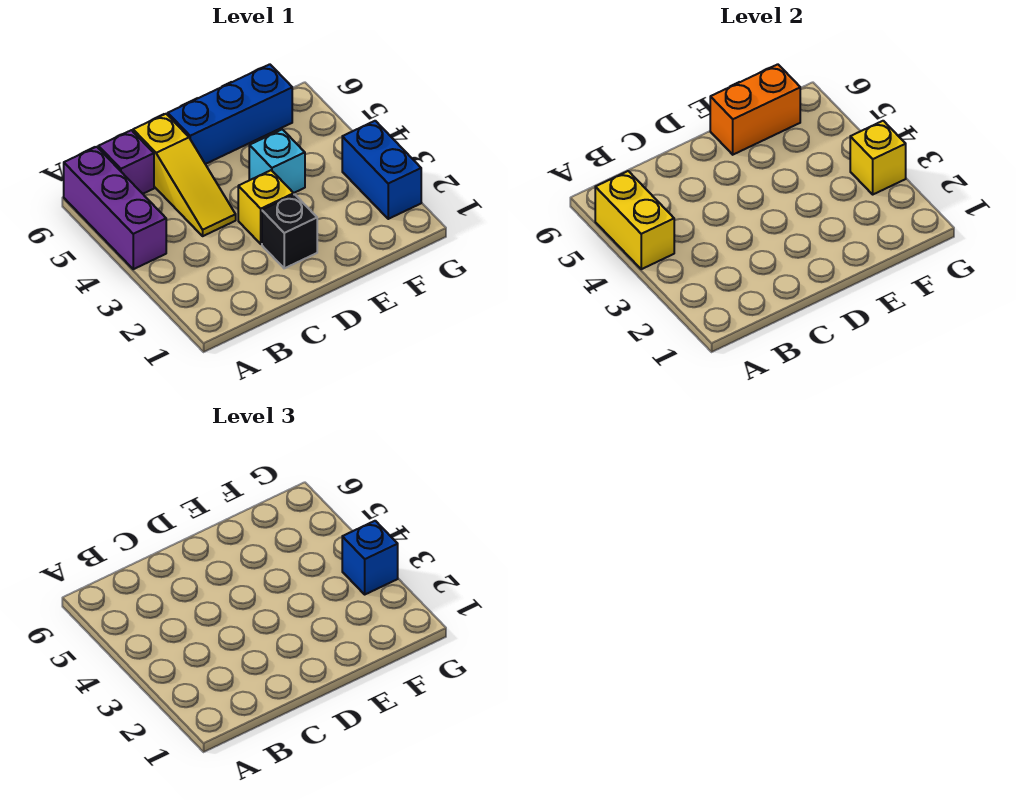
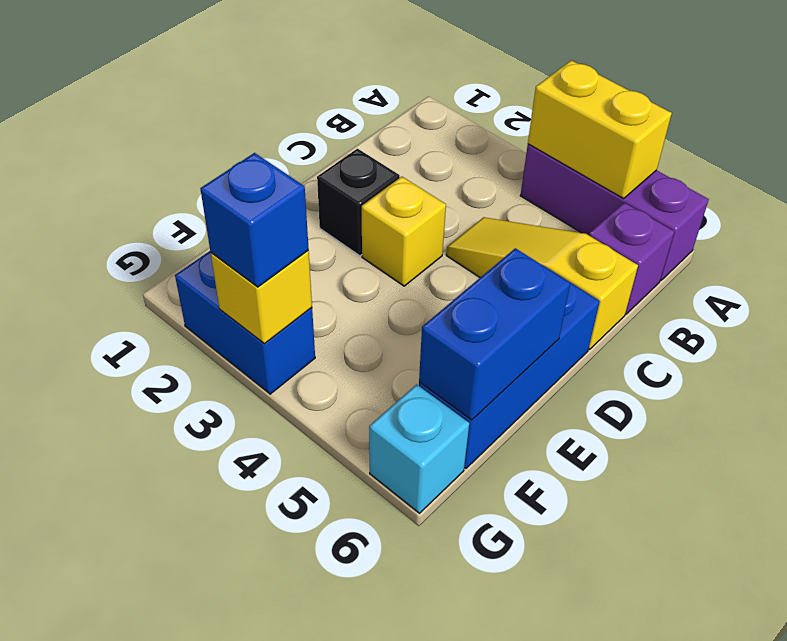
cyan 1x1 brick [249,129,305,193] -> cyan 1x1 brick moved to [369,384,469,513]
orange 1x2 brick [710,64,800,155] -> blue 1x2 brick [419,248,570,420]

